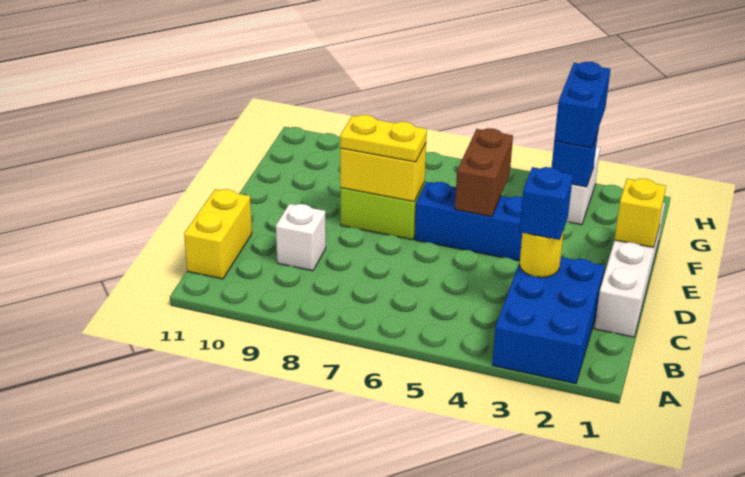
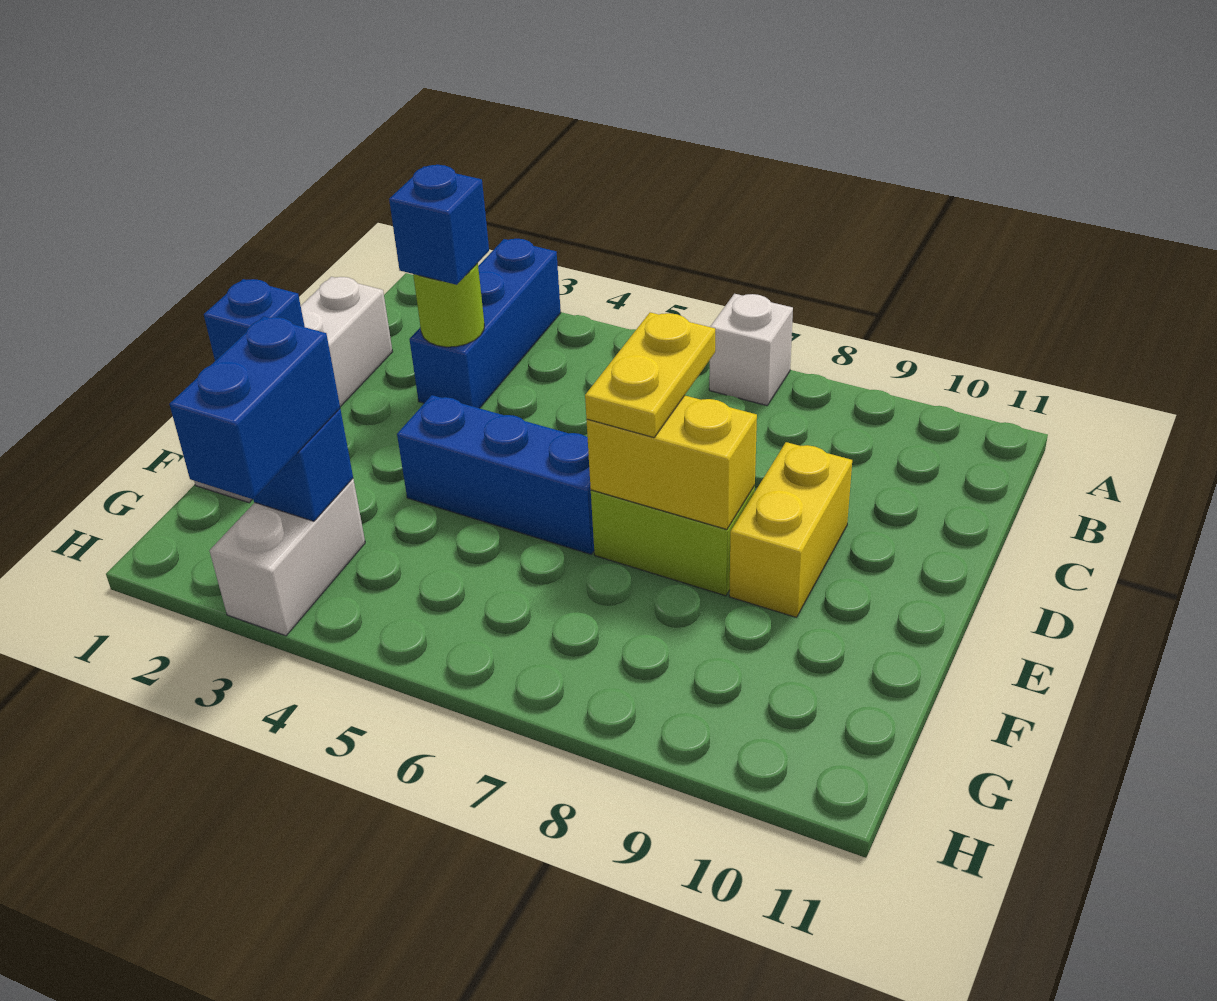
blue 2x3 brick [492,257,605,384] -> blue 1x3 brick [409,239,561,408]
yellow 1x2 brick [184,189,252,279] -> yellow 1x2 brick moved to [729,442,852,617]
yellow 1x1 round brick [519,230,564,277] -> lime 1x1 round brick [413,263,484,347]
white 1x1 brick [276,204,326,271] -> white 1x1 brick moved to [709,294,793,406]
yellow 1x1 brick [615,179,666,248] -> blue 1x1 brick [204,279,305,361]
brown 1x2 brick [455,128,513,217] -> none
yellow 1x2 plate [340,115,427,162] -> yellow 1x2 plate turned to [585,312,715,438]

